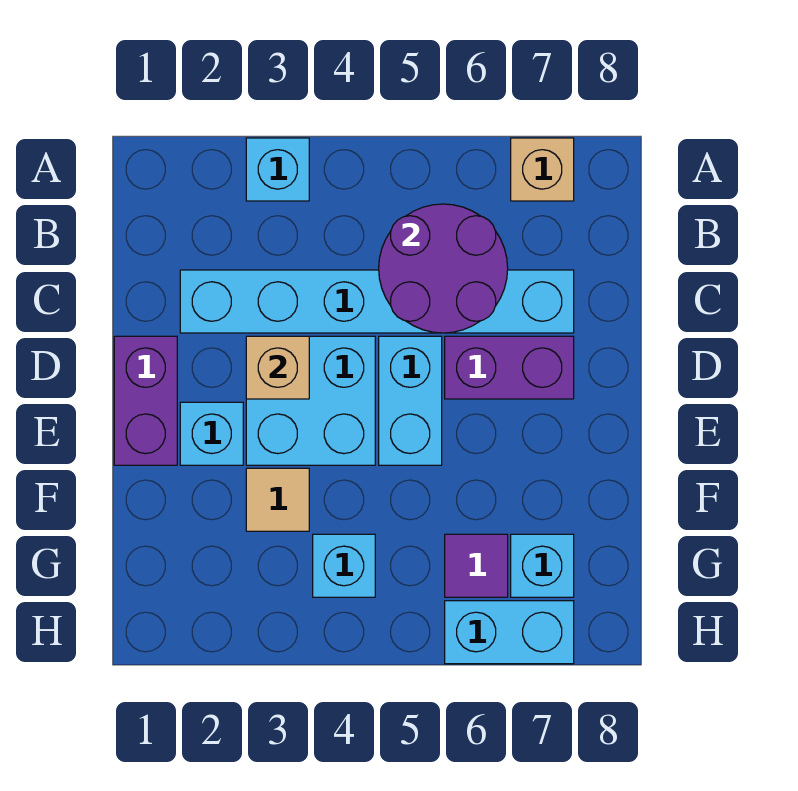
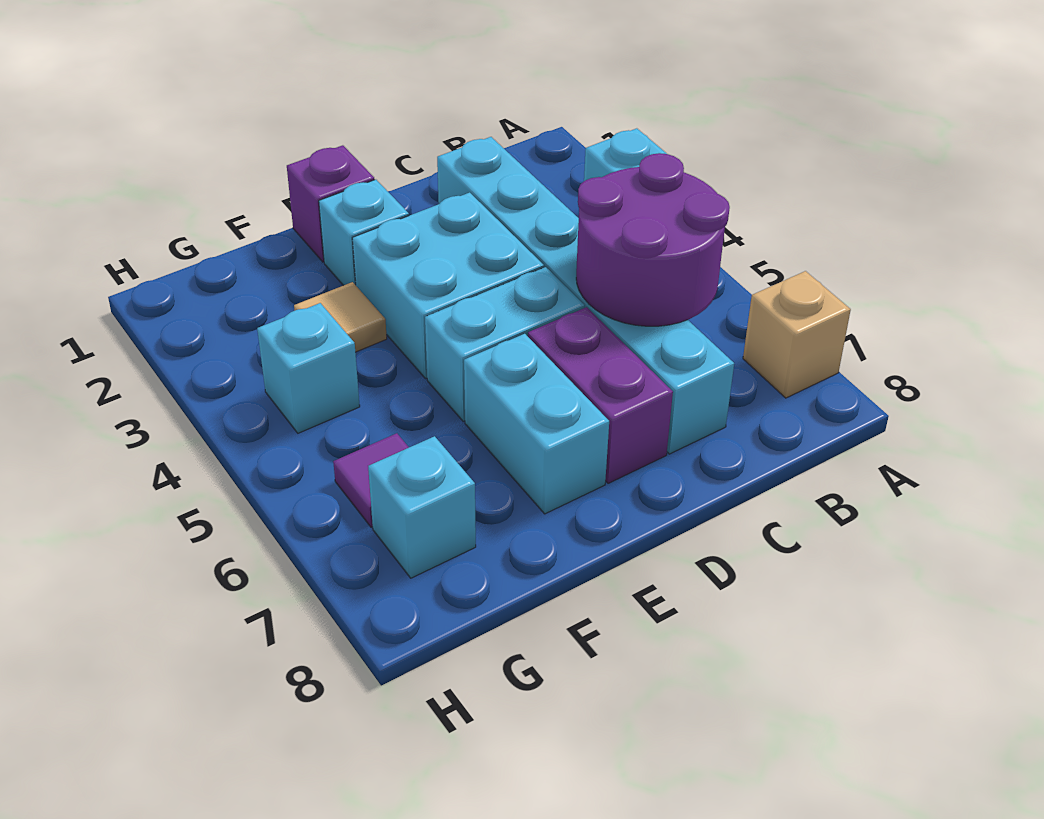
purple 1x2 brick [114,336,177,465] -> purple 1x1 brick [287,145,375,262]
tan 1x1 brick [246,336,309,399] -> none
cyan 1x2 brick [445,601,574,664] -> cyan 1x2 brick moved to [464,334,609,514]

